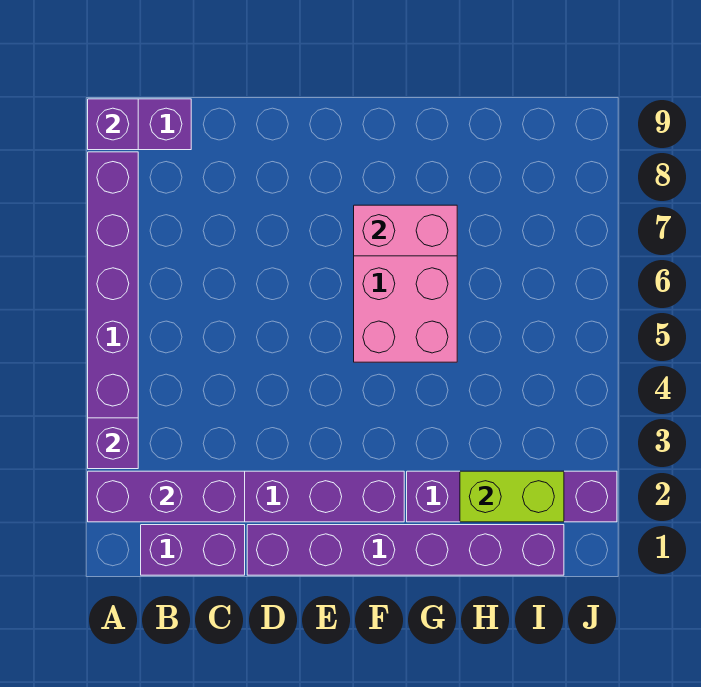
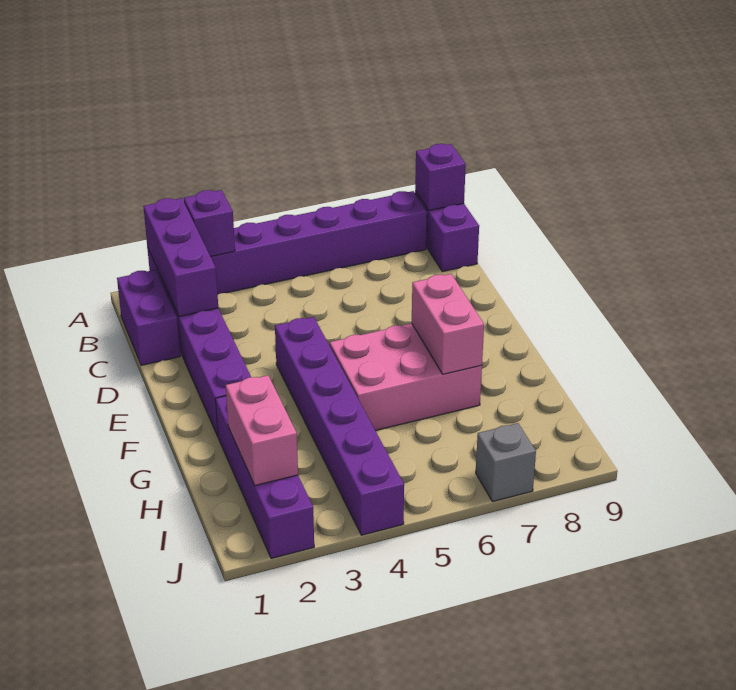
purple 1x6 brick [247,525,564,575] -> purple 1x6 brick moved to [275,317,404,535]
lime 1x2 brick [460,471,564,522] -> pink 1x2 brick [226,375,298,485]
none -> grey 1x1 brick [476,423,536,502]

